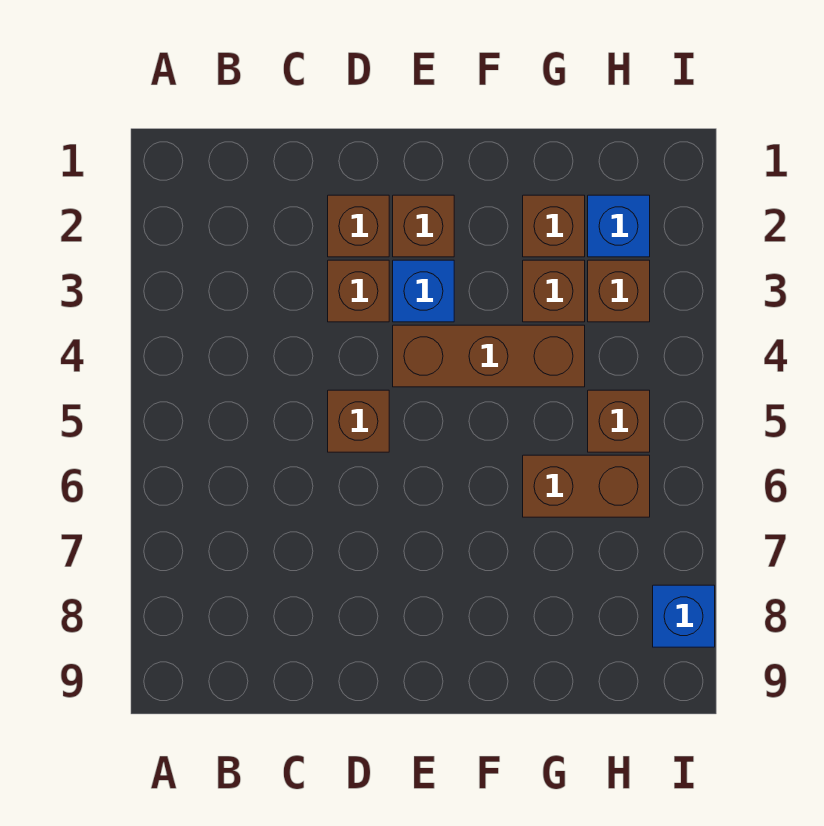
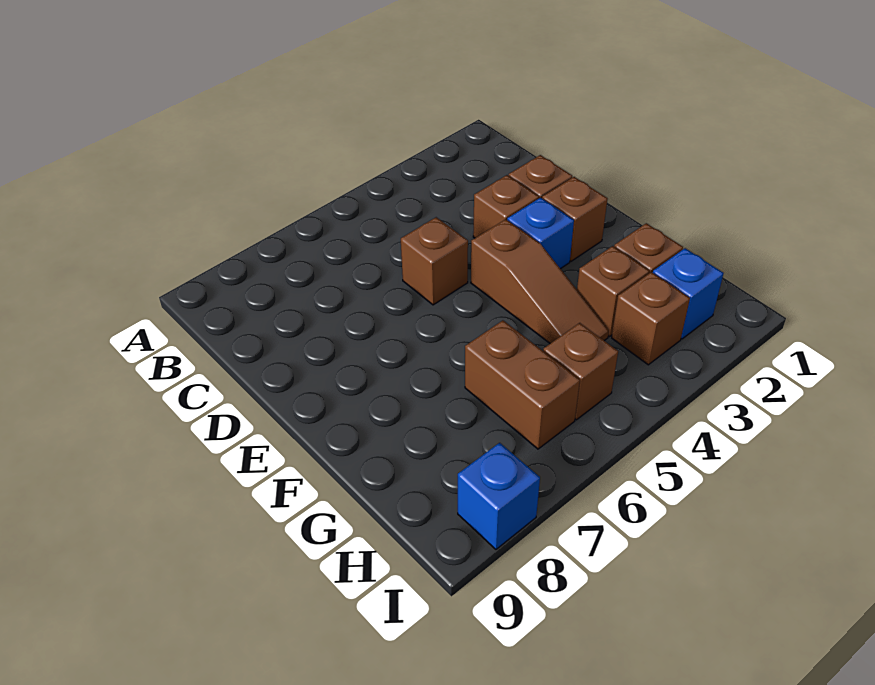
brown 1x3 brick [393,325,585,387] -> brown 1x3 slope [471,219,609,343]

